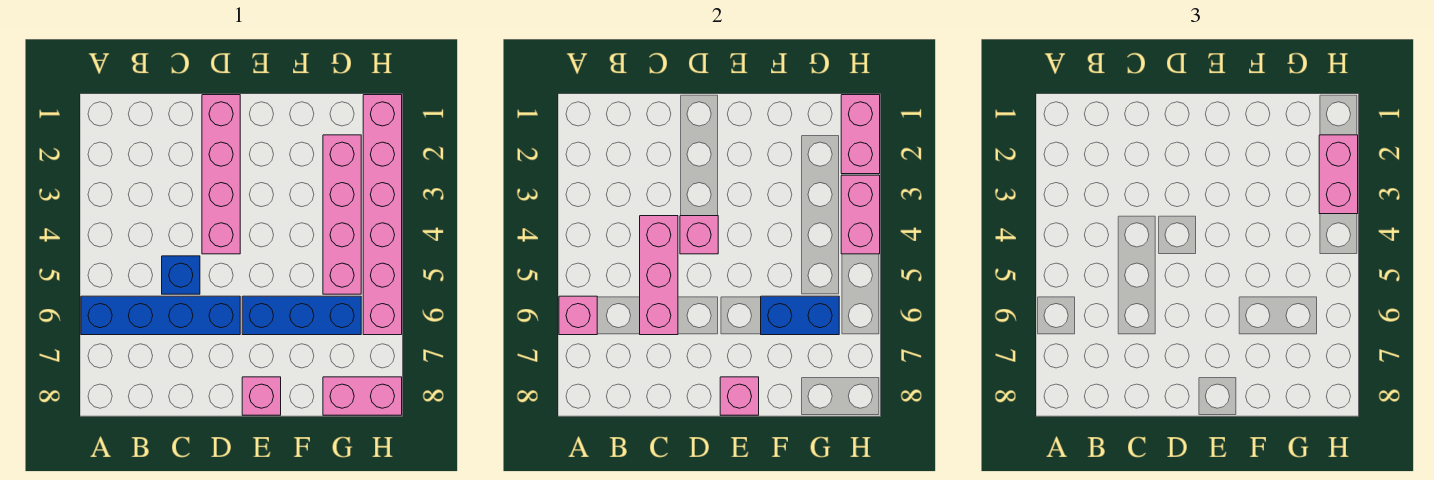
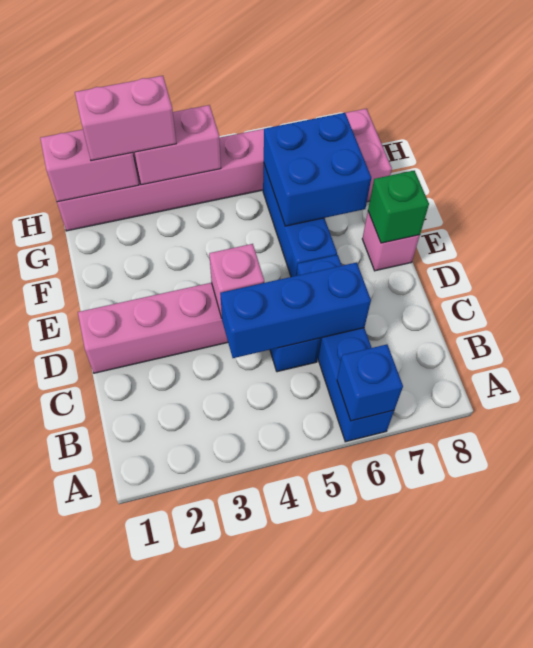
pink 1x1 brick [559,296,597,335] -> blue 1x1 brick [337,344,403,421]
pink 1x3 brick [640,216,678,335] -> blue 1x3 brick [220,262,371,358]
pink 1x1 brick [720,377,759,415] -> green 1x1 brick [368,171,429,243]
blue 1x2 brick [761,296,839,335] -> blue 2x2 brick [264,113,371,226]
pink 1x4 brick [323,135,361,294] -> none

